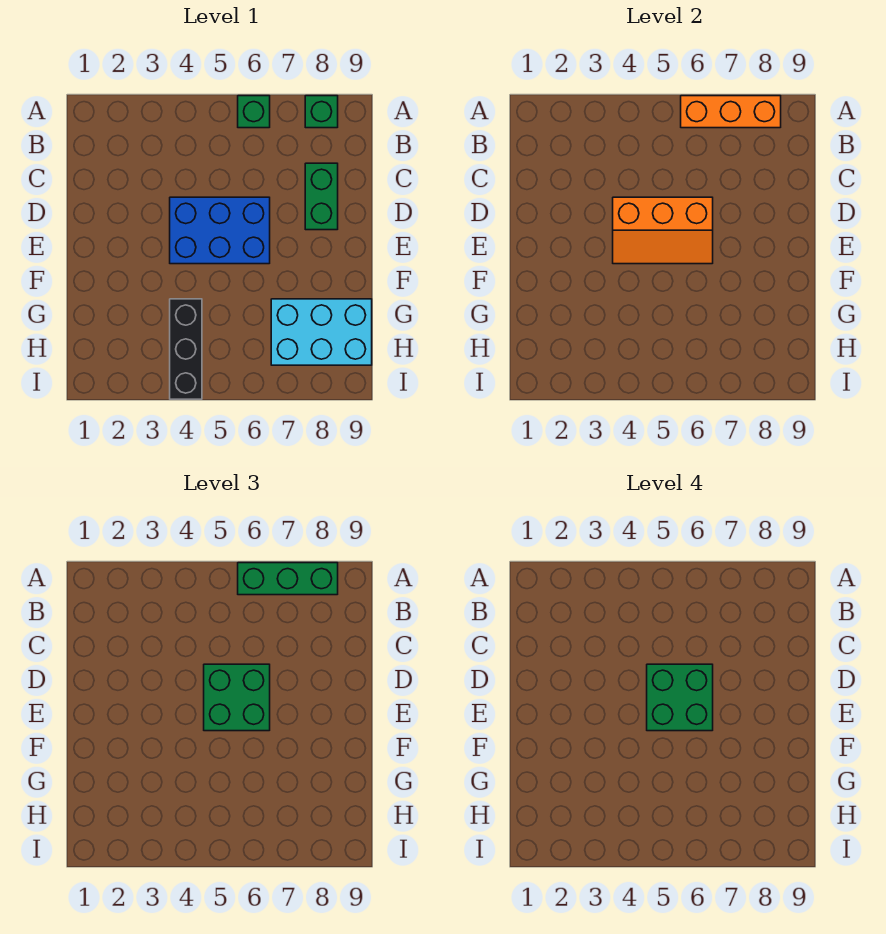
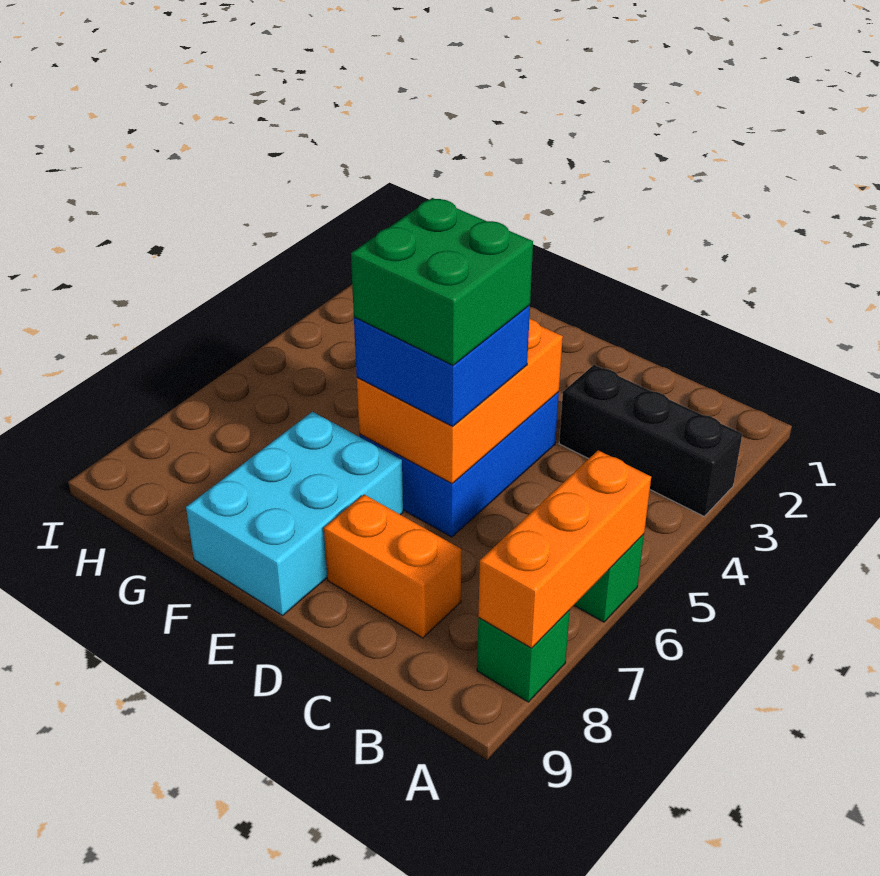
green 1x3 brick [238,563,338,595] -> none
green 1x2 brick [305,163,338,230] -> orange 1x2 brick [324,495,462,638]
orange 2x3 slope [613,197,713,264] -> orange 2x3 brick [357,319,563,483]
green 2x2 brick [204,664,270,731] -> blue 2x2 brick [354,305,530,427]
black 1x3 brick [170,299,202,399] -> black 1x3 brick moved to [559,365,742,516]
cyan 2x3 brick [271,299,372,365] -> cyan 2x3 brick moved to [186,412,403,616]

